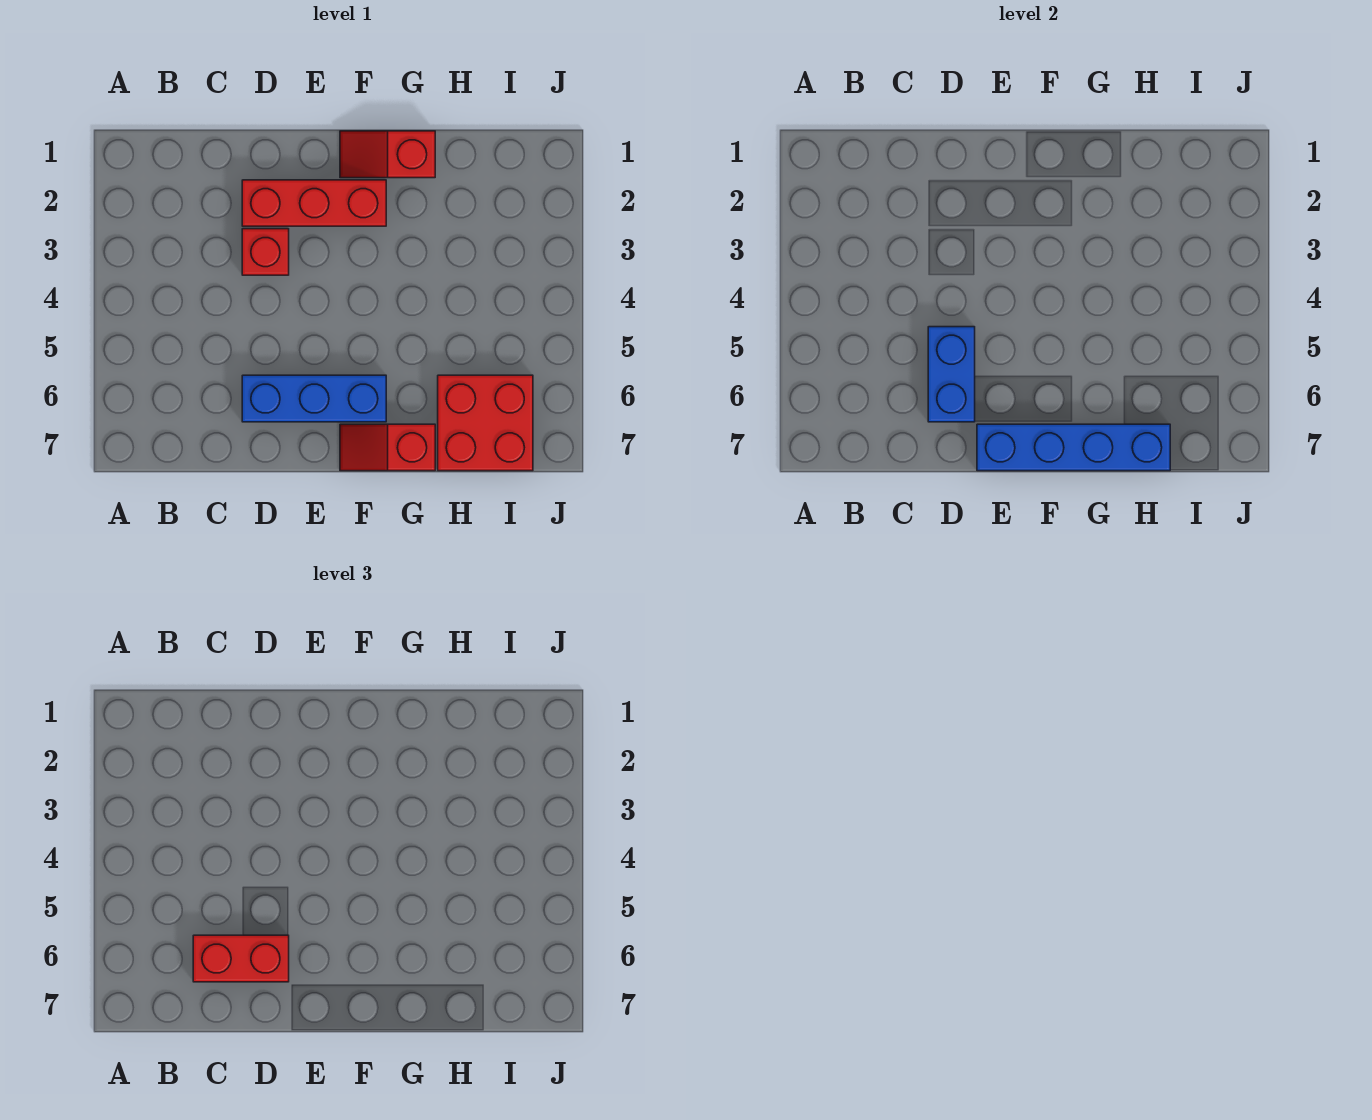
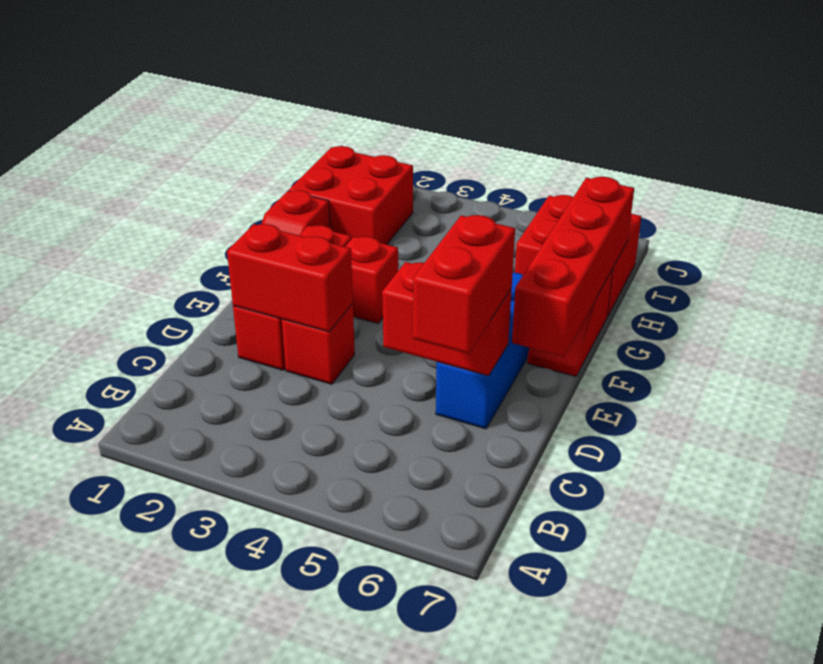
none -> red 1x2 brick [227,224,353,332]
blue 1x2 brick [928,327,975,422] -> red 1x2 brick [382,262,512,376]
blue 1x4 brick [977,424,1170,471] -> red 1x4 brick [512,177,634,357]
none -> red 1x1 brick [345,237,398,323]
none -> red 2x2 brick [289,146,413,245]

